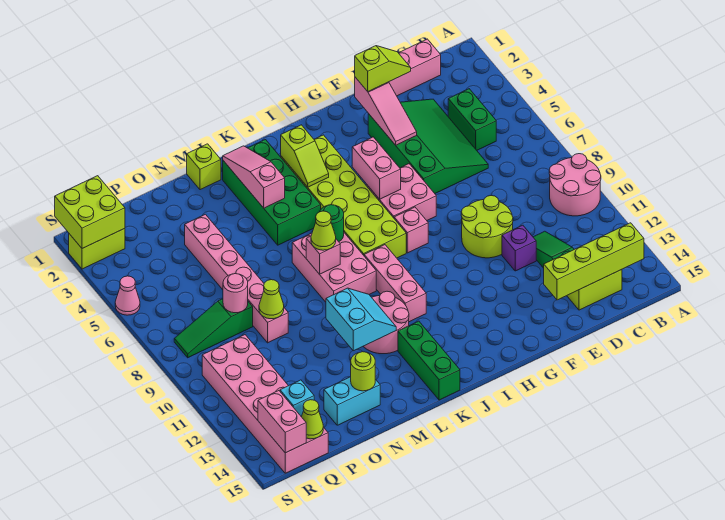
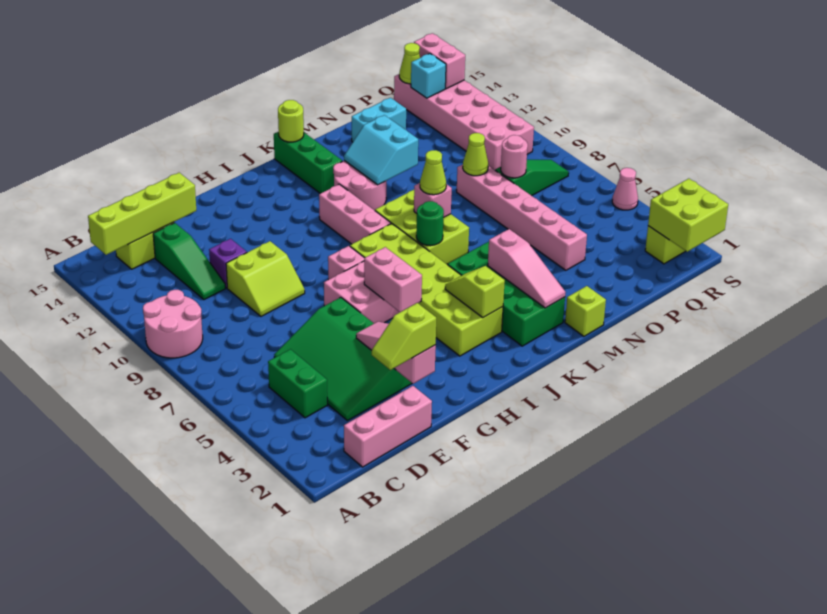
lime 2x2 round brick [461,196,513,258] -> lime 2x2 slope [226,241,305,316]
pink 2x3 brick [292,233,376,302] -> lime 2x3 brick [375,190,469,264]
lime 1x1 round brick [351,352,375,391] -> lime 1x1 round brick moved to [278,100,304,142]

